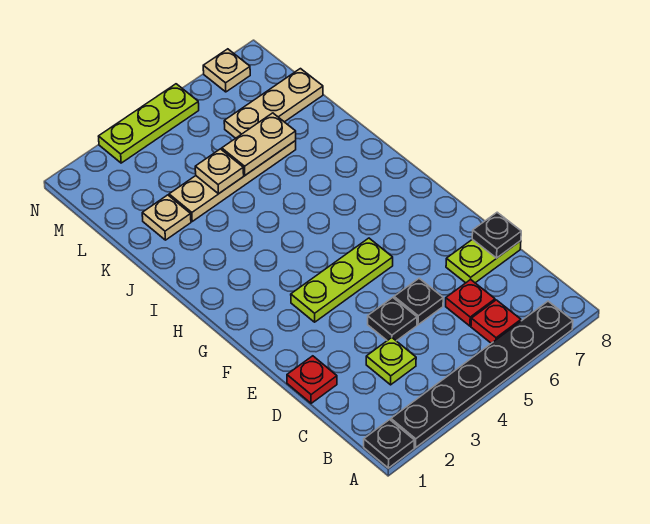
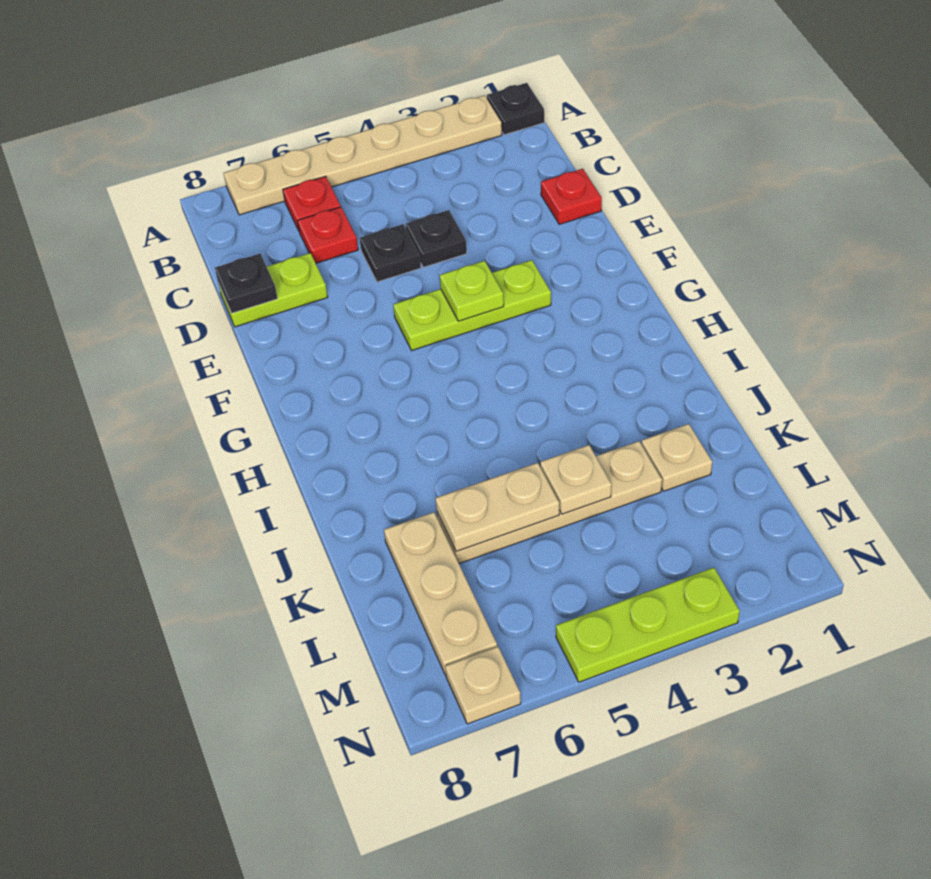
black 1x6 plate [391,301,573,448] -> tan 1x6 plate [224,95,502,215]
lime 1x1 plate [366,338,416,385] -> lime 1x1 plate moved to [440,261,504,321]
tan 1x3 plate [224,69,323,138] -> tan 1x3 plate turned to [384,512,497,675]

